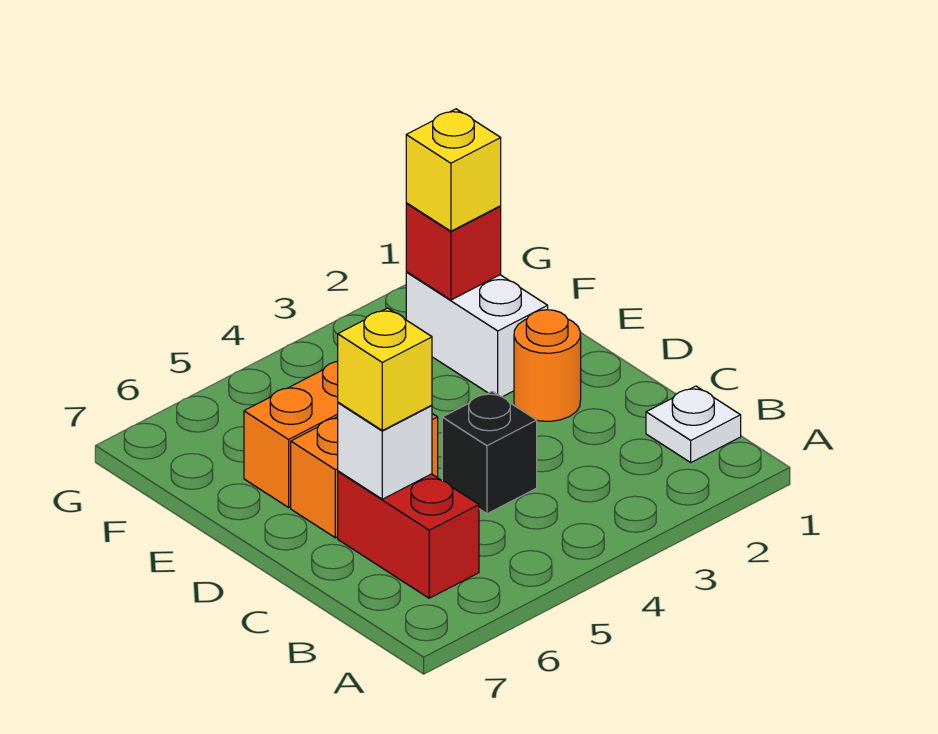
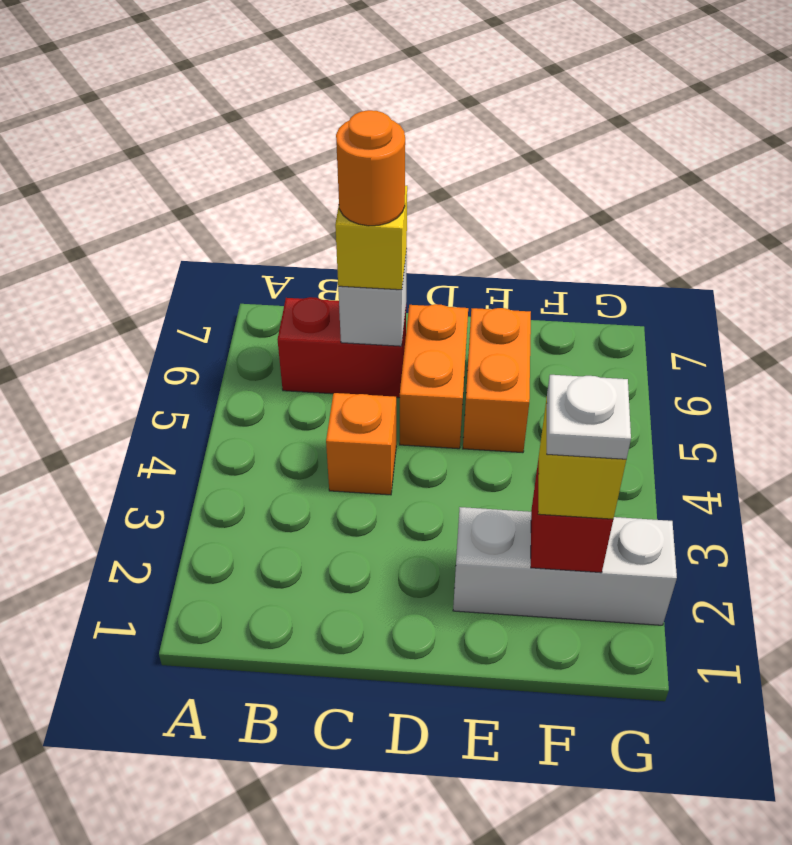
white 1x1 plate [646,386,741,462] -> white 1x1 plate moved to [547,375,631,459]
black 1x1 brick [442,392,537,514] -> orange 1x1 brick [326,393,396,495]
orange 1x1 round brick [514,310,581,421] -> orange 1x1 round brick moved to [336,110,405,226]
white 1x2 brick [406,272,548,397] -> white 1x3 brick [453,507,677,625]

